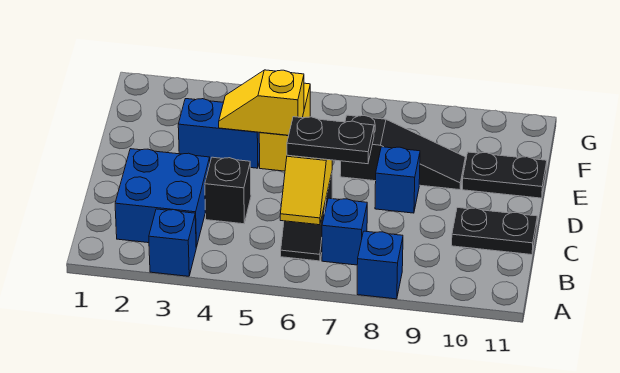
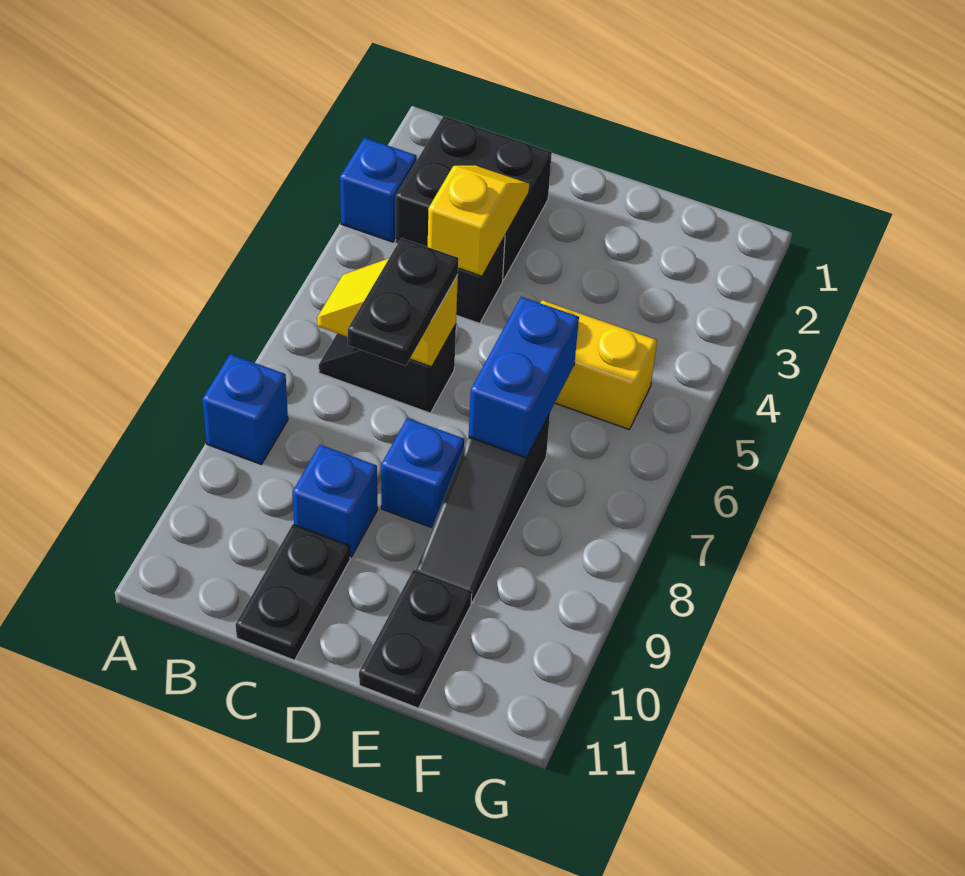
blue 2x2 brick [115,149,210,247] -> black 2x2 brick [396,116,552,280]
blue 1x1 brick [322,198,367,265] -> blue 1x1 brick moved to [293,445,377,557]
blue 1x2 brick [178,99,260,168] -> blue 1x2 brick moved to [469,297,579,458]
yellow 1x2 slope [219,70,304,135] -> yellow 1x2 slope moved to [428,165,529,276]

